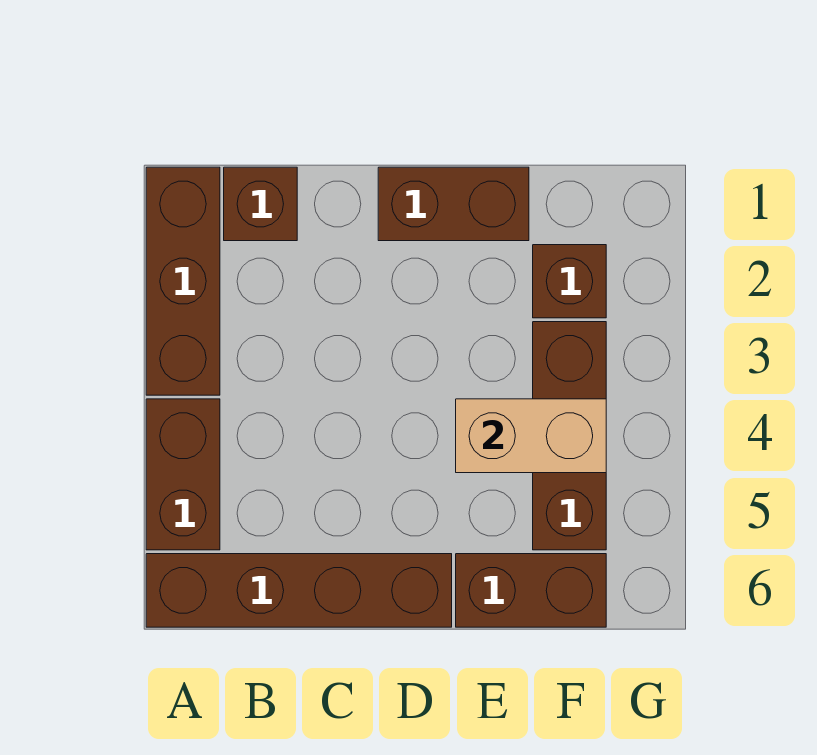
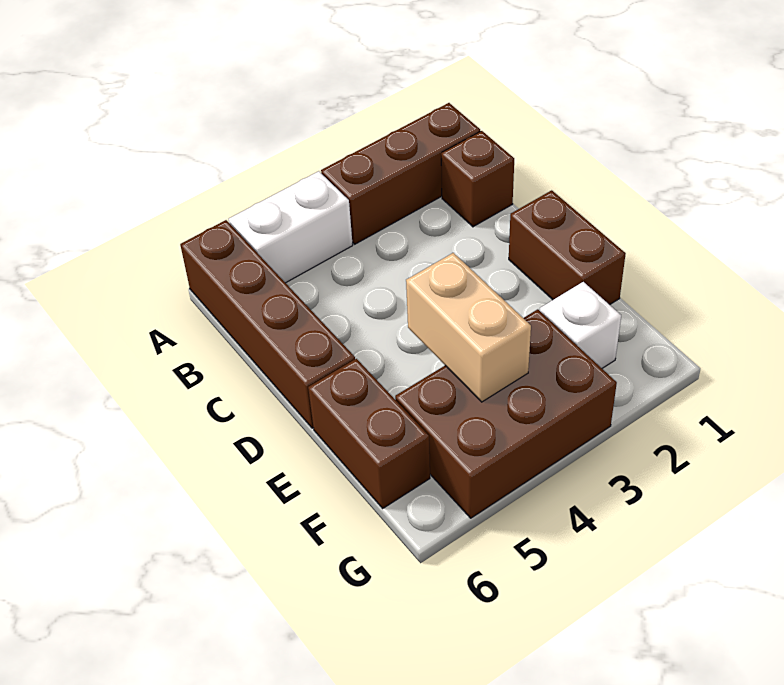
brown 1x2 brick [146,399,220,550] -> white 1x2 brick [229,171,353,283]
brown 1x1 brick [533,245,606,318] -> white 1x1 brick [540,282,621,368]
brown 1x3 brick [533,322,606,550] -> brown 2x3 brick [395,309,617,518]

